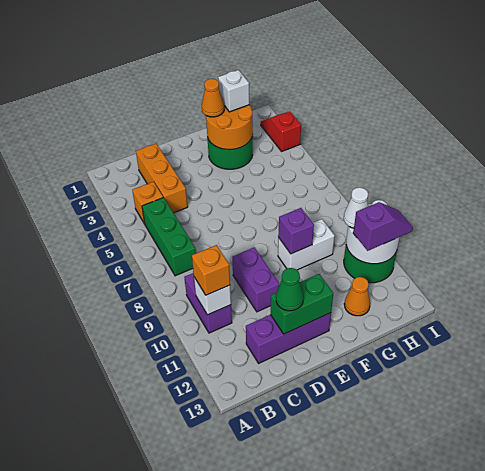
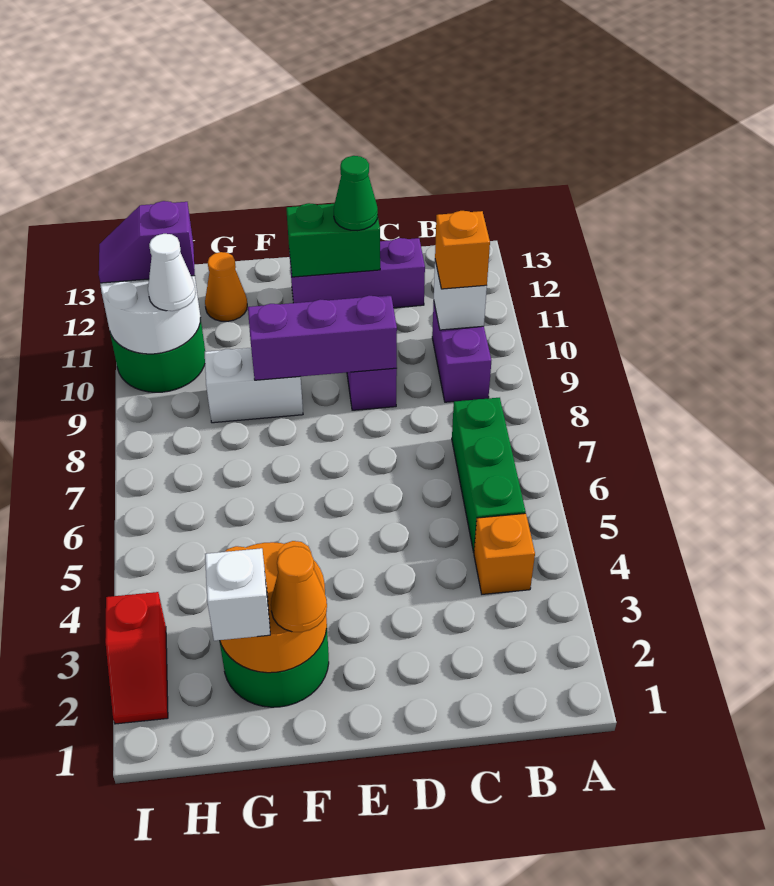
orange 1x3 brick [136,144,188,213] -> none
purple 1x1 brick [278,208,314,254] -> purple 1x3 brick [248,295,397,380]

